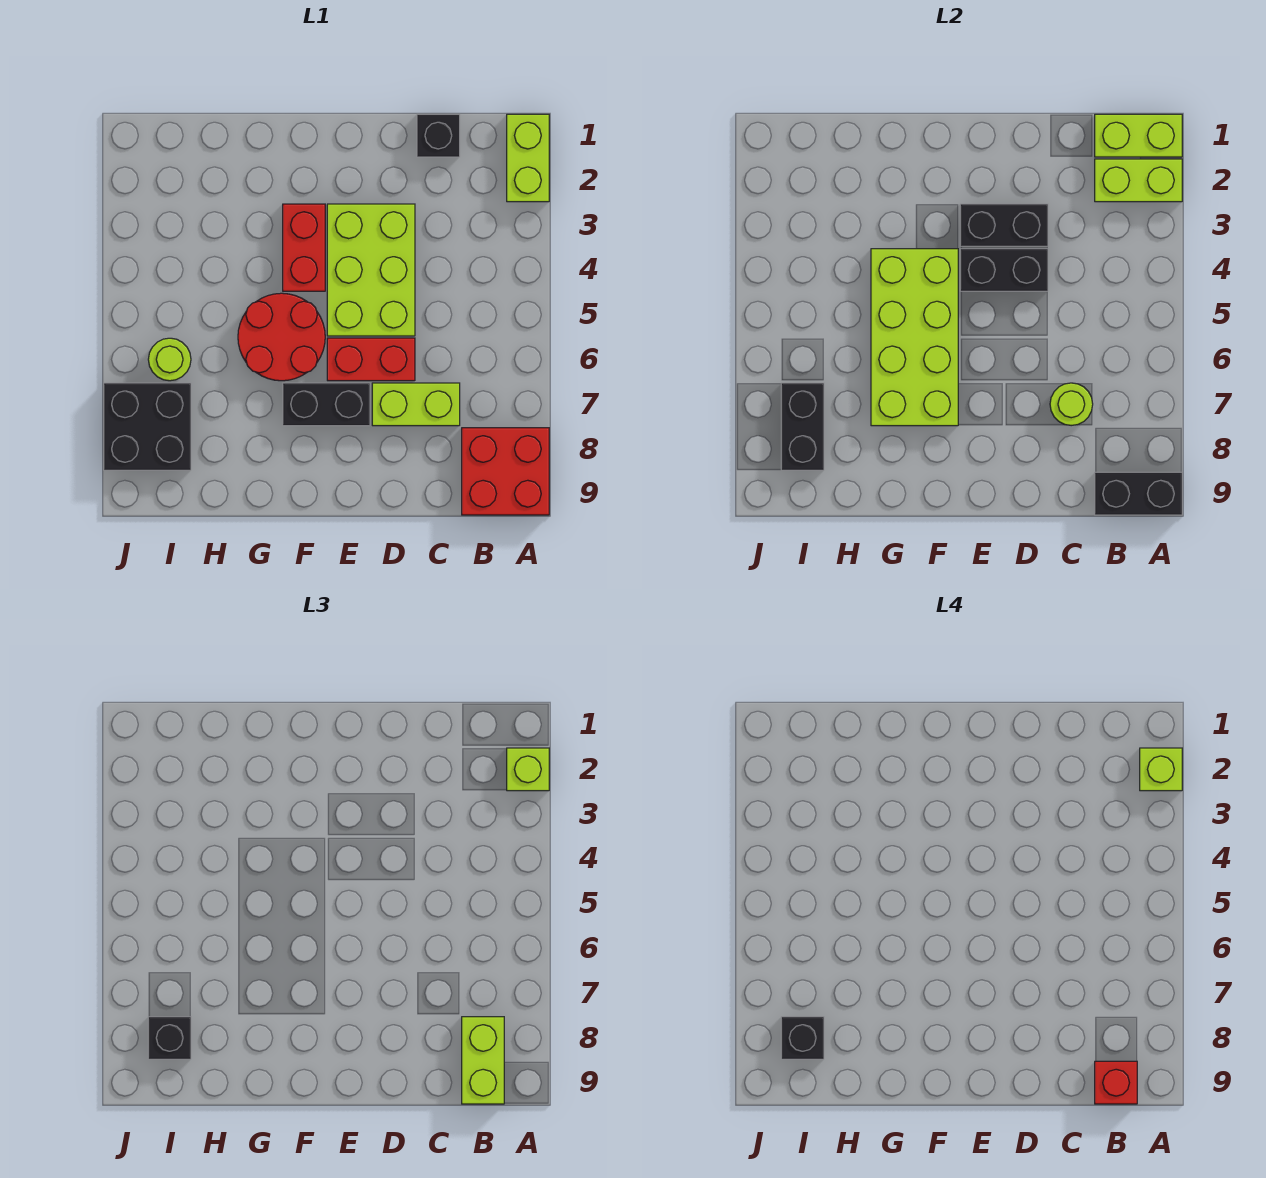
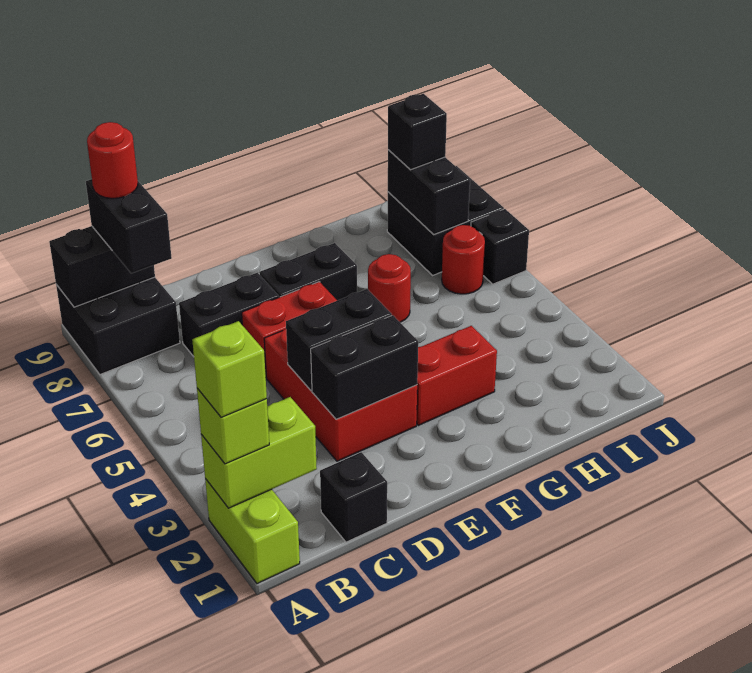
lime 1x2 brick [1095,114,1182,157] -> none
red 2x2 brick [462,428,549,515] -> black 2x2 brick [56,277,180,374]
lime 1x2 brick [462,1017,504,1104] -> black 1x2 brick [86,179,172,273]
red 1x1 brick [1095,1061,1137,1104] -> red 1x1 round brick [87,122,138,198]
lime 1x2 brick [372,383,460,426] -> black 1x2 brick [179,273,279,357]
lime 1x1 round brick [1050,383,1093,426] -> none
lime 2x3 brick [327,204,415,336] -> red 2x3 brick [264,329,417,461]
red 1x2 brick [283,204,325,291] -> red 1x2 brick turned to [417,326,497,425]
lime 2x4 brick [871,249,958,426] -> none
red 2x2 round brick [238,293,325,381] -> red 1x1 round brick [368,254,411,322]
lime 1x1 round brick [148,338,191,381] -> red 1x1 round brick [442,225,485,294]
black 1x1 brick [781,1017,824,1059] -> black 1x1 brick moved to [471,209,529,284]

